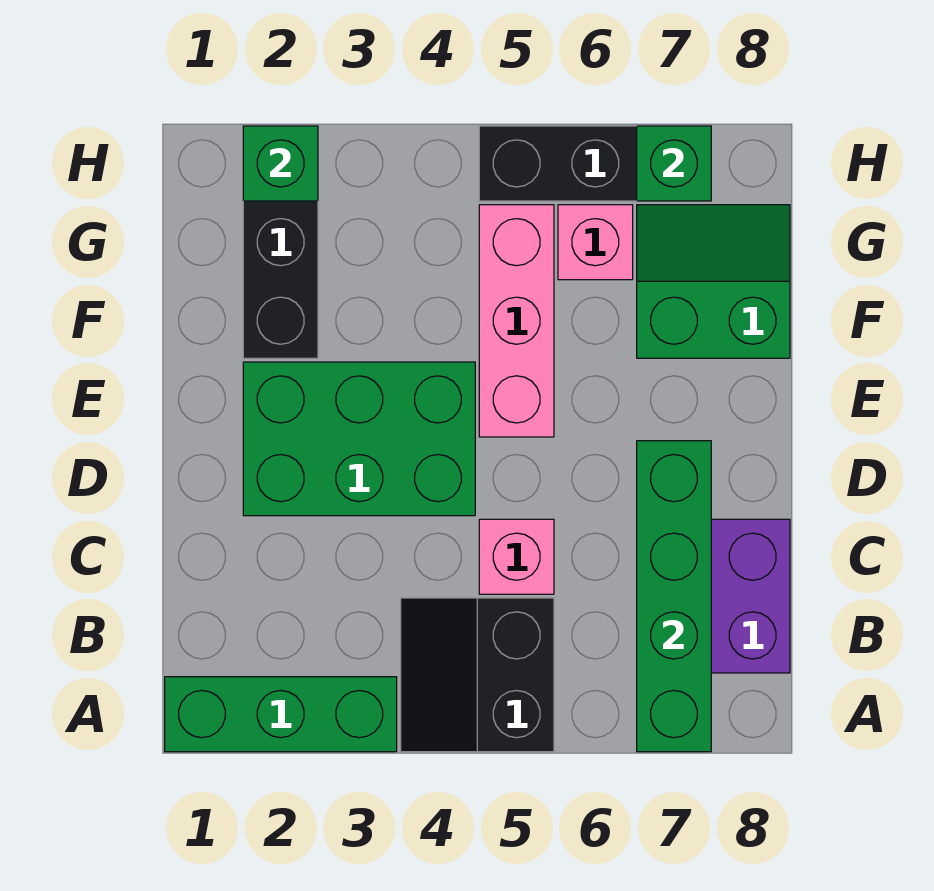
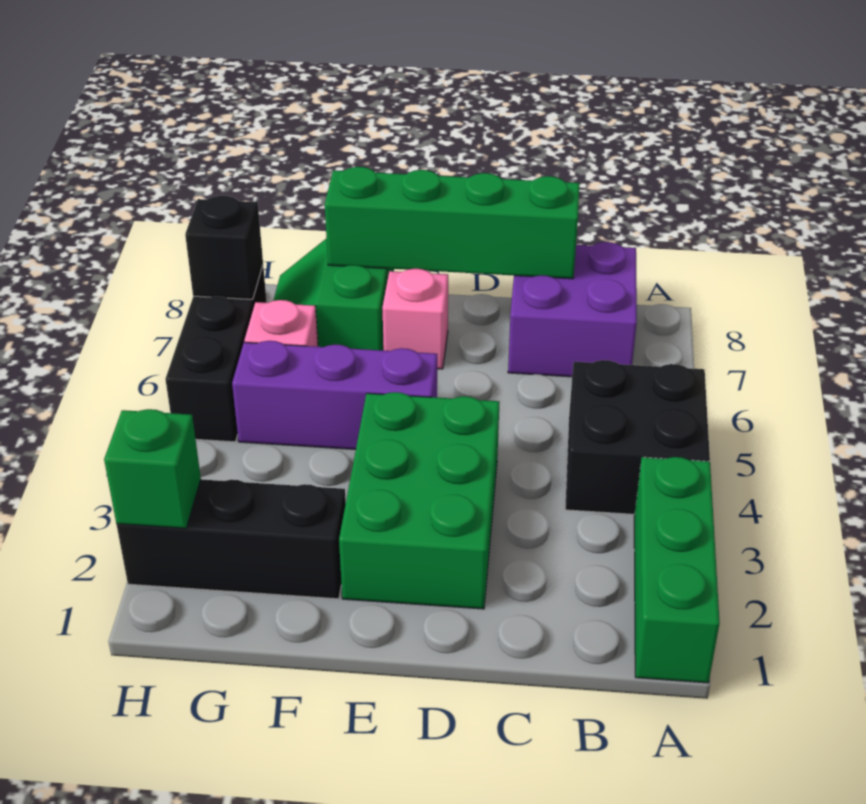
black 2x2 slope [401,598,554,752] -> black 2x2 brick [565,360,710,514]
green 1x4 brick [637,441,711,752] -> green 1x4 brick moved to [325,167,579,279]
pink 1x1 brick [479,519,554,594] -> pink 1x1 brick moved to [382,269,448,369]
pink 1x3 brick [479,205,554,437] -> purple 1x3 brick [232,341,437,449]
green 1x1 brick [637,126,711,201] -> black 1x1 brick [185,196,263,299]

